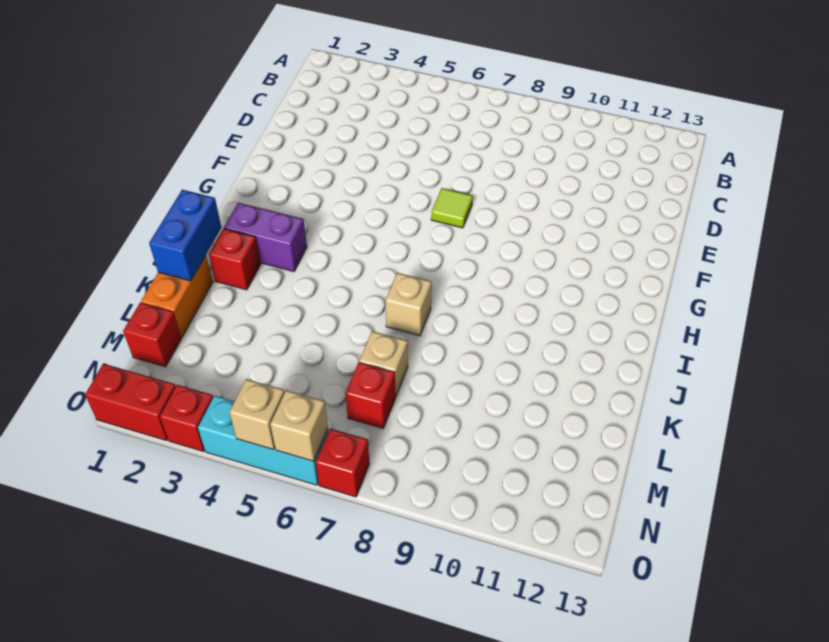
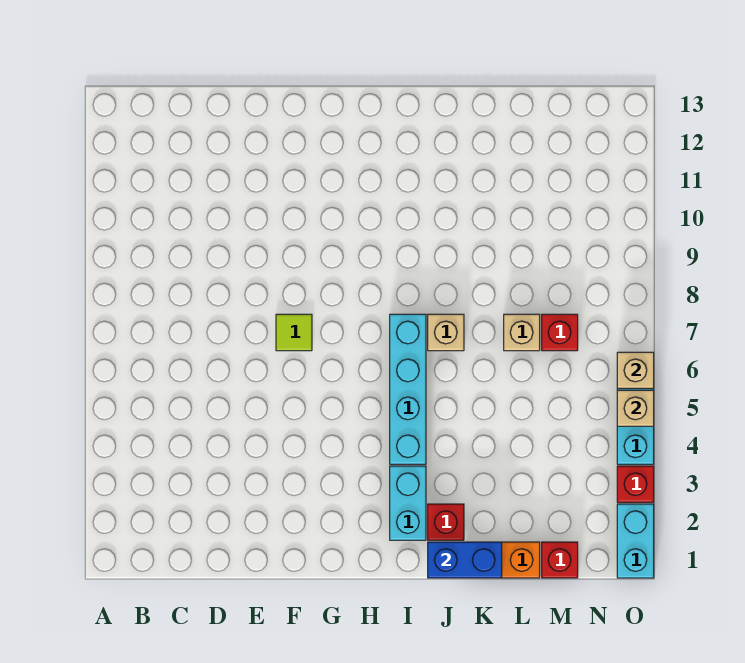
purple 1x2 brick [224,203,307,272] -> cyan 1x2 brick [390,466,426,540]
none -> cyan 1x4 brick [390,314,426,464]
red 1x2 brick [85,364,176,441] -> cyan 1x2 brick [617,504,654,578]
red 1x1 brick [316,429,370,497] -> none

